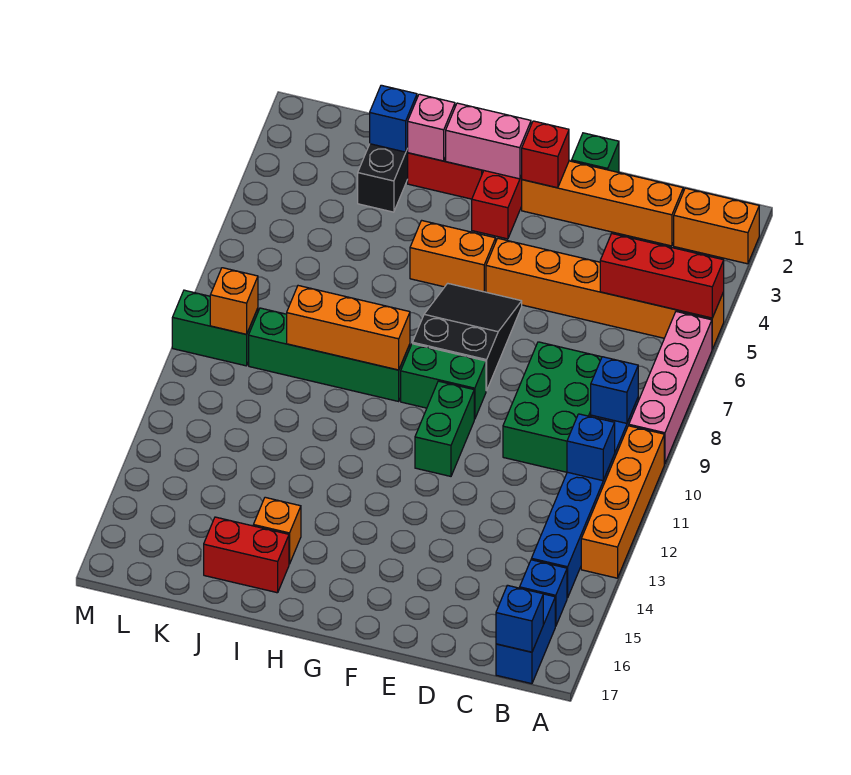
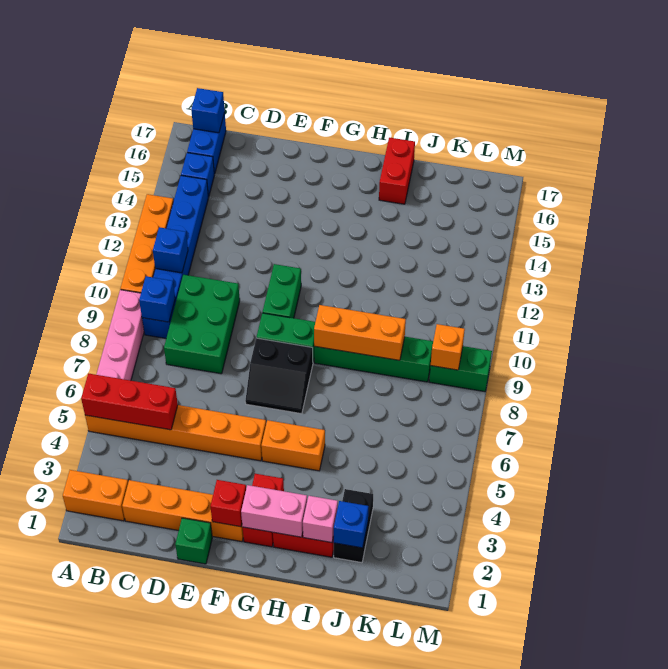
black 2x3 slope [412,283,522,391] -> black 2x2 slope [245,338,313,414]
orange 1x1 brick [253,497,301,564] -> none
red 1x2 brick [204,517,289,593] -> red 1x2 brick turned to [379,138,415,204]

